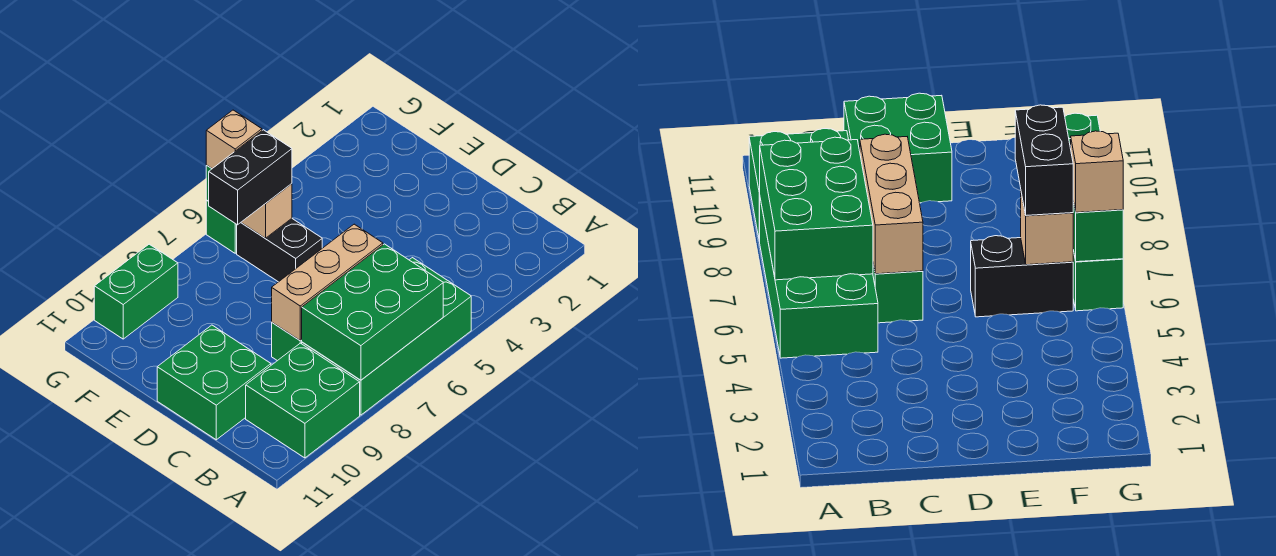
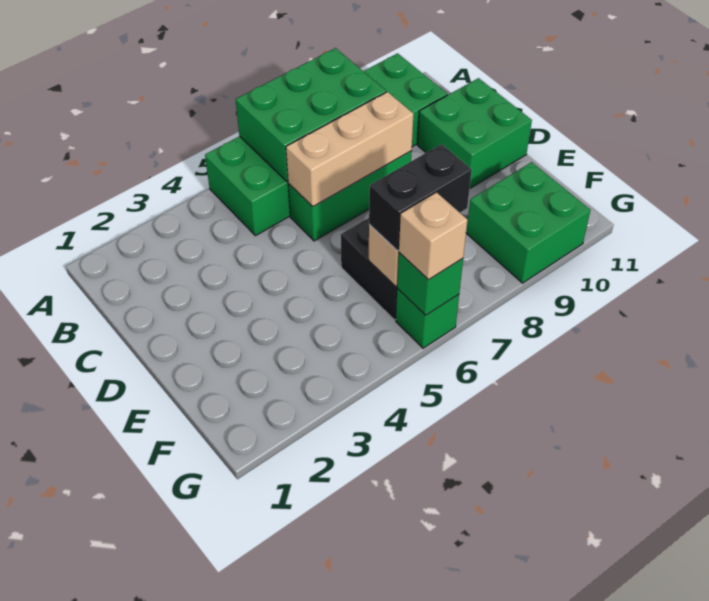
green 1x2 brick [94,244,178,339] -> green 2x2 brick [466,162,590,283]

